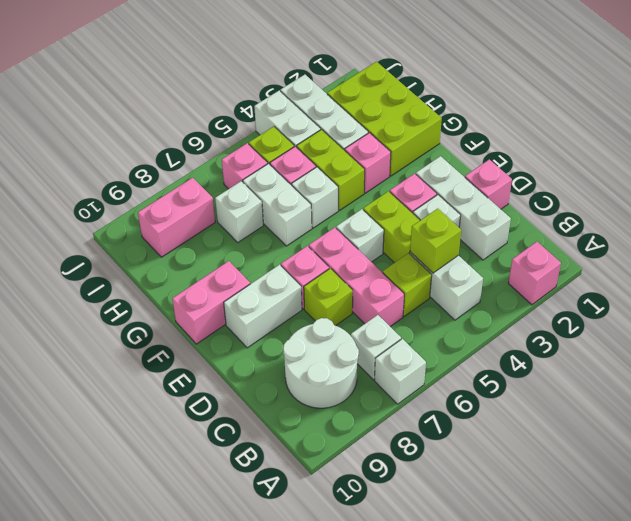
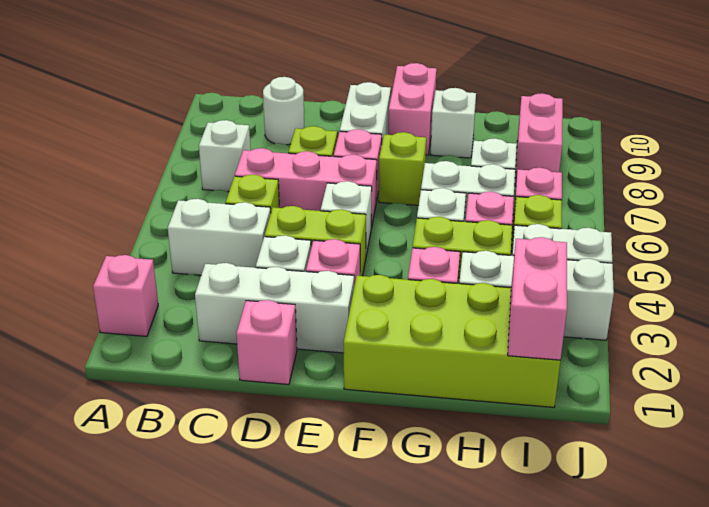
white 1x1 brick [374,339,426,404] -> white 1x1 brick moved to [430,88,476,158]
white 2x2 round brick [283,318,359,408] -> white 1x1 round brick [263,77,304,145]
lime 1x1 brick [410,208,461,273] -> lime 1x1 brick moved to [379,132,426,205]
lime 2x3 brick [327,62,442,176] -> lime 2x4 brick [344,275,560,407]
none -> pink 1x2 brick [508,237,567,360]

